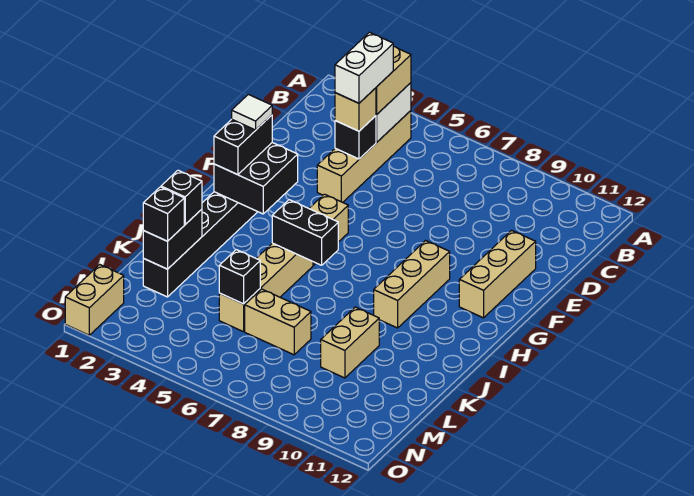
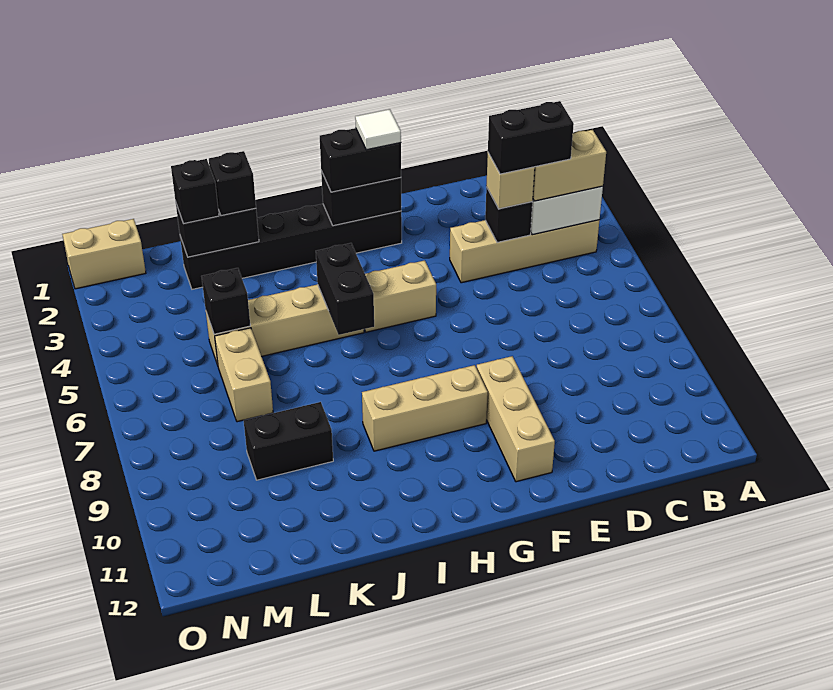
white 1x2 brick [335,32,393,103] -> black 1x2 brick [488,101,574,174]
tan 1x3 brick [459,230,536,318] -> tan 1x3 brick turned to [477,356,555,482]
black 2x2 brick [214,143,298,214] -> black 1x2 brick [321,171,401,226]
tan 1x2 brick [321,307,379,378] -> black 1x2 brick [244,402,333,480]

